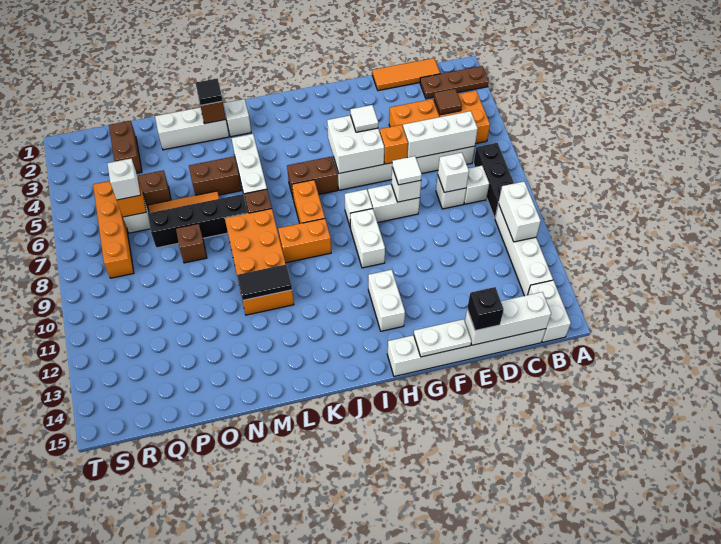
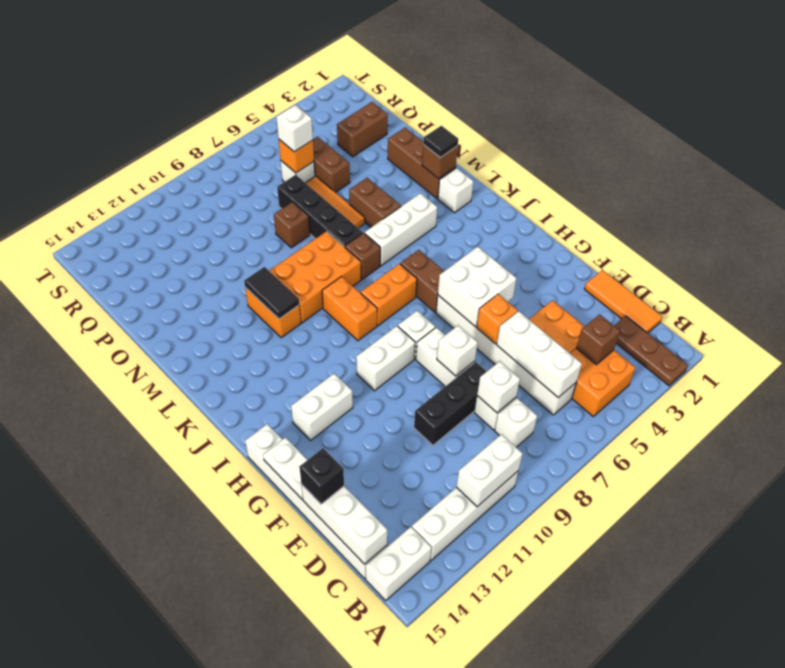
black 1x3 brick [474,143,514,218] -> black 1x3 brick moved to [414,362,487,445]
brown 1x1 tile [434,89,462,115] -> brown 1x1 brick [576,314,620,365]
white 1x1 tile [392,156,422,185] -> none
white 1x1 tile [350,105,378,132] -> none
white 1x3 brick [155,107,229,150] -> brown 1x3 brick [388,128,456,199]
orange 1x4 brick [93,181,134,278] -> none

